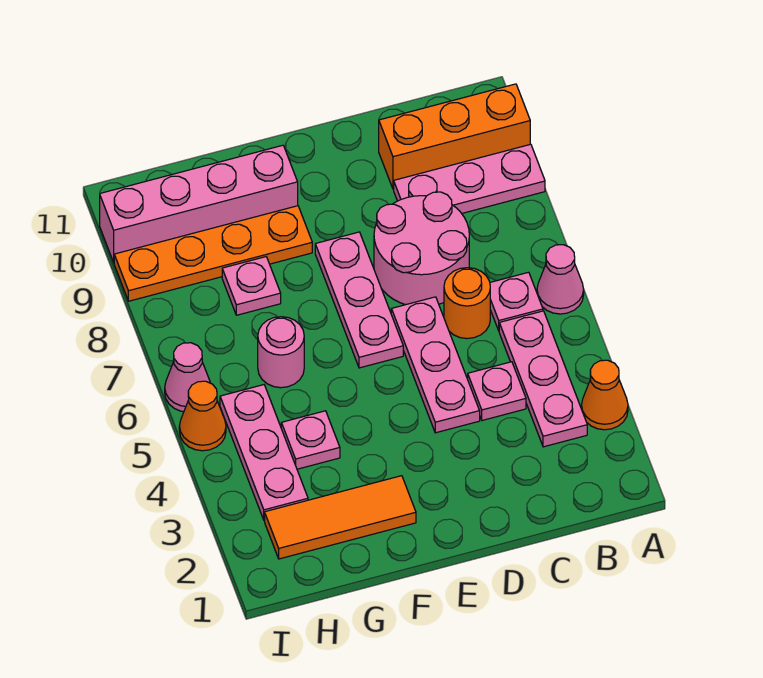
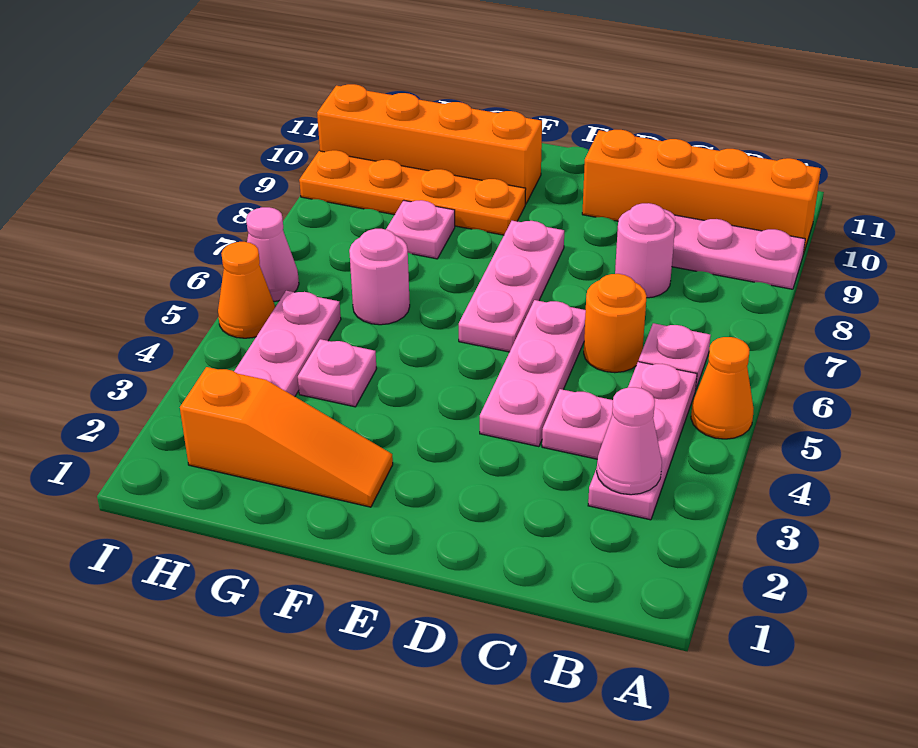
orange 1x1 cone [582,360,628,430] -> orange 1x1 cone moved to [691,337,754,439]
pink 1x1 cone [537,245,584,314] -> pink 1x1 cone moved to [597,387,662,495]
orange 1x3 brick [379,84,530,189] -> orange 1x4 brick [582,130,821,254]
pink 2x2 round brick [374,192,469,305] -> pink 1x1 round brick [615,203,675,298]
orange 1x3 tile [265,476,416,559] -> orange 1x3 slope [180,367,393,507]
pink 1x4 brick [100,145,298,262] -> orange 1x4 brick [317,84,542,204]

